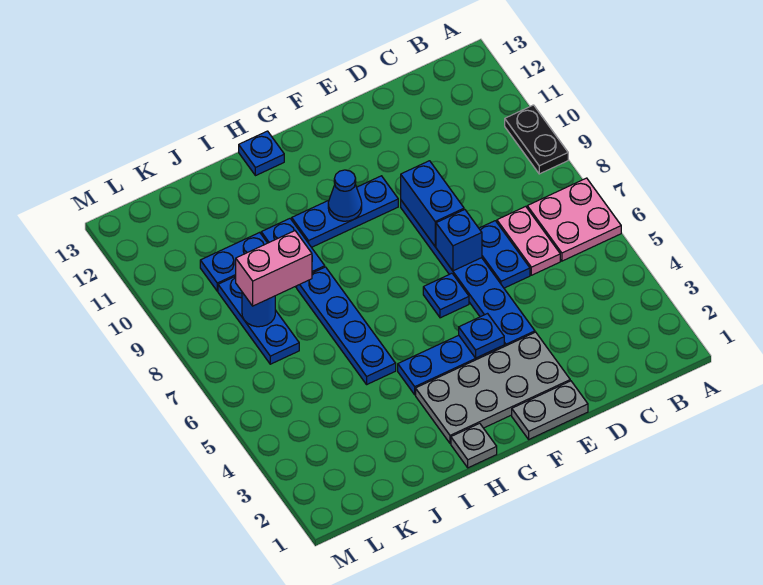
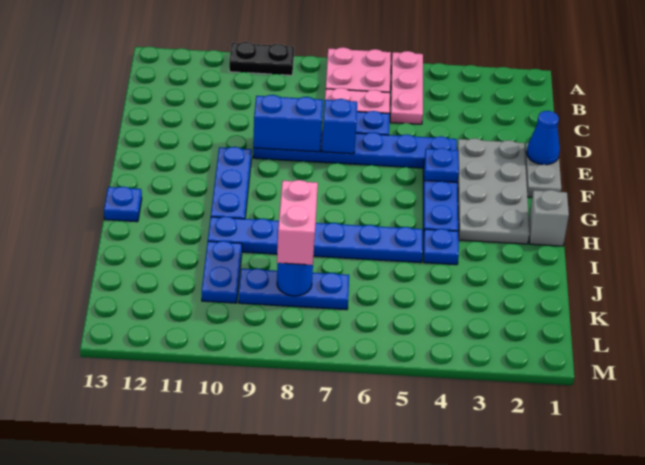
none -> pink 1x3 plate [390,51,423,124]
blue 1x1 plate [423,273,469,318] -> blue 1x1 plate moved to [423,229,459,265]
blue 1x1 cone [328,170,362,221] -> blue 1x1 cone moved to [527,111,560,165]
grey 1x1 plate [451,423,497,468] -> grey 1x1 brick [529,190,569,246]

